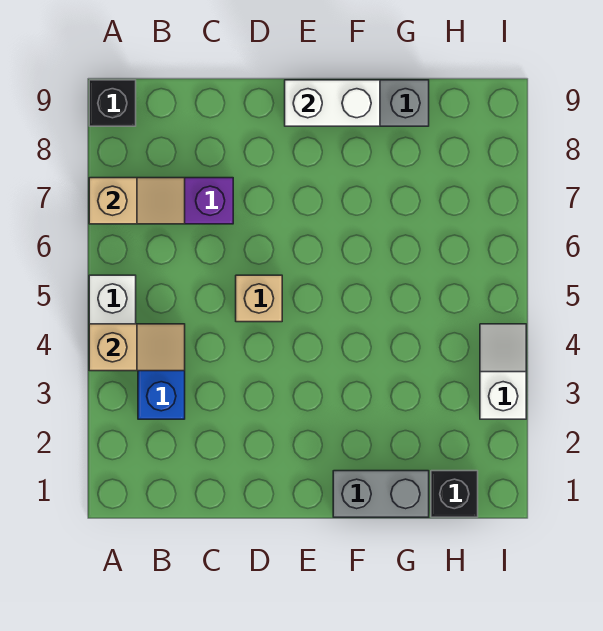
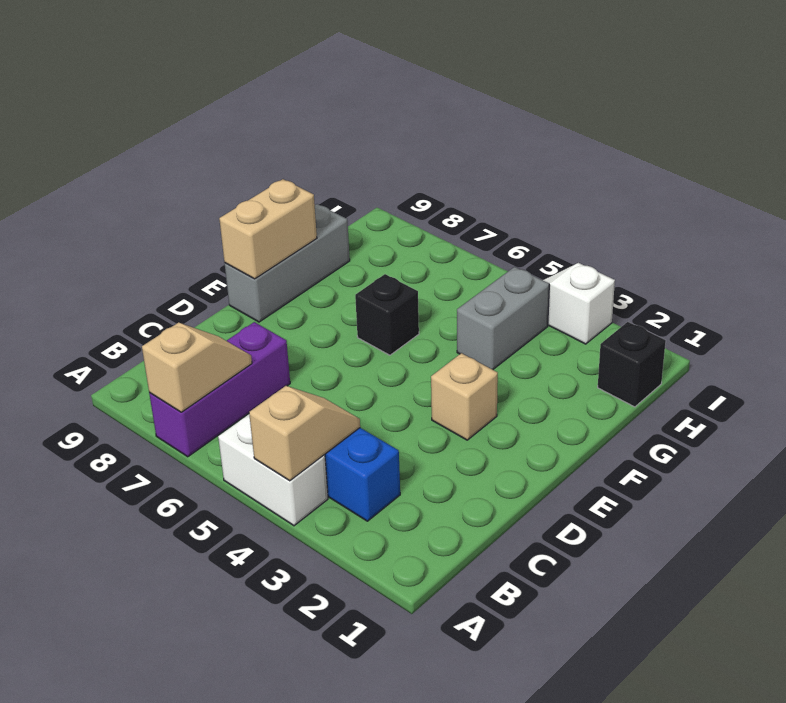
black 1x1 brick [89,80,136,126] -> black 1x1 brick moved to [355,274,419,355]
tan 1x1 brick [236,275,282,322] -> tan 1x1 brick moved to [431,353,498,440]
white 1x2 brick [285,80,380,126] -> tan 1x2 brick [219,179,317,279]
grey 1x2 brick [333,471,429,517] -> grey 1x2 brick moved to [457,267,549,370]

